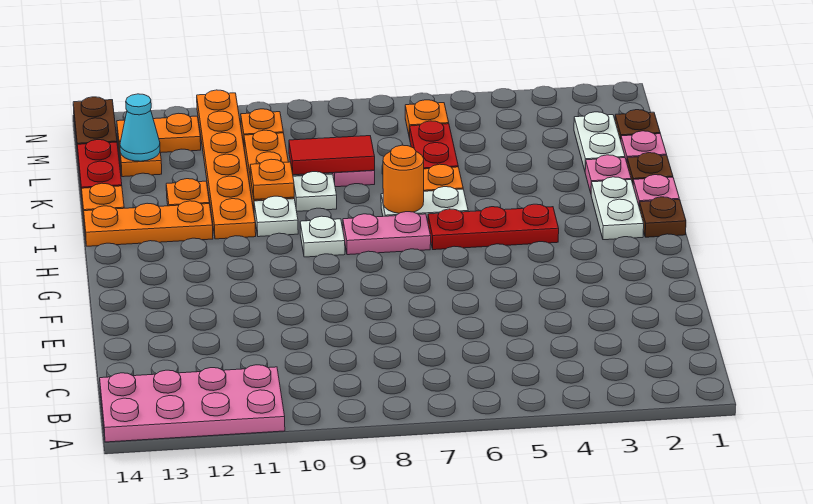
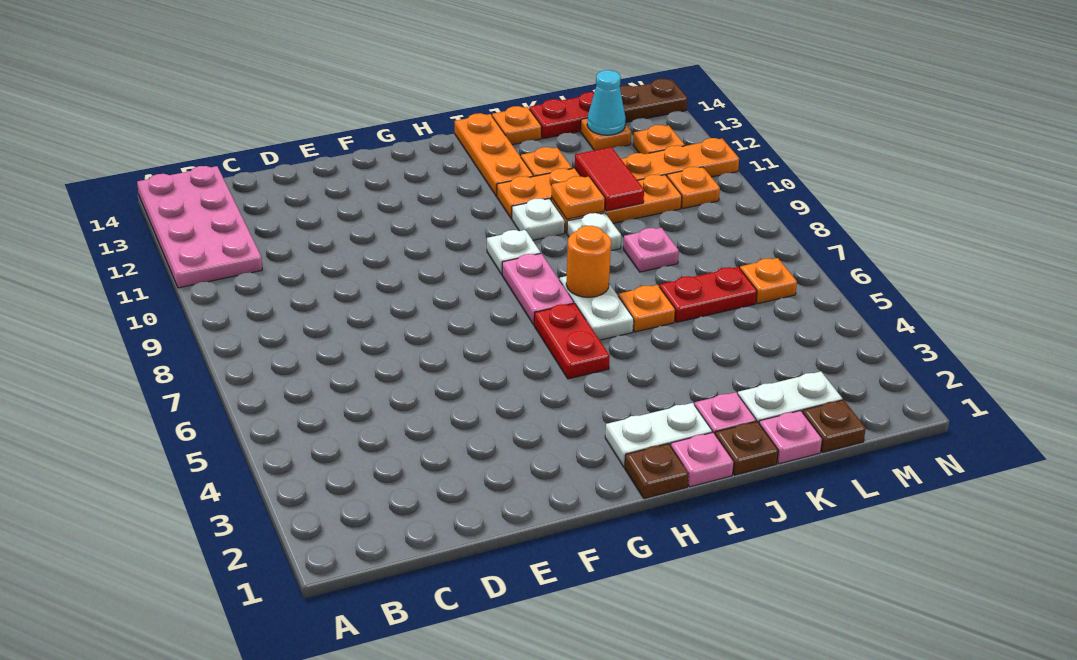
red 1x3 plate [428,204,559,250] -> red 1x2 plate [534,303,610,379]
red 1x2 tile [289,136,375,175] -> red 1x2 tile moved to [575,147,644,211]
orange 1x2 plate [117,113,201,153] -> orange 1x1 plate [633,125,685,154]

